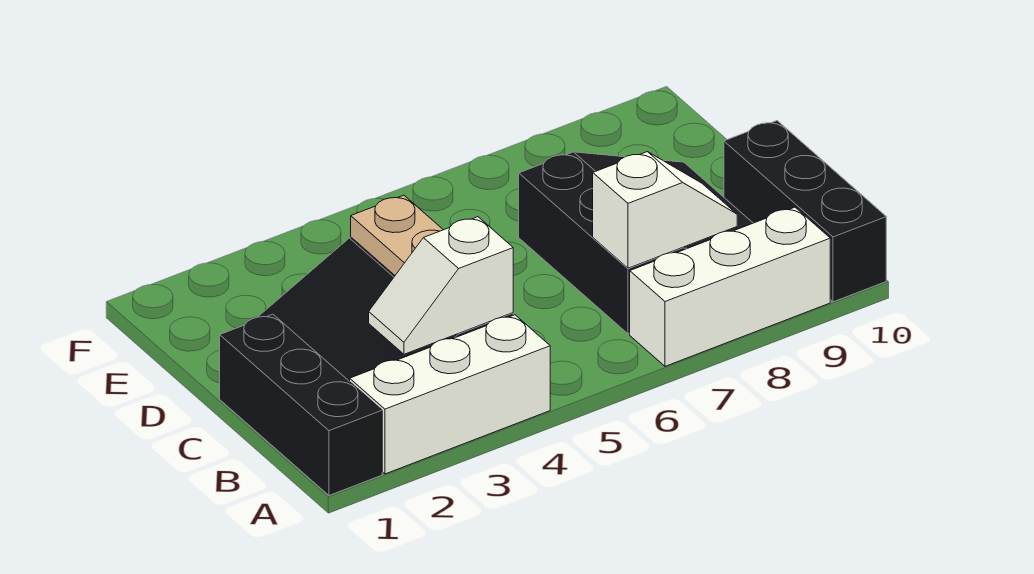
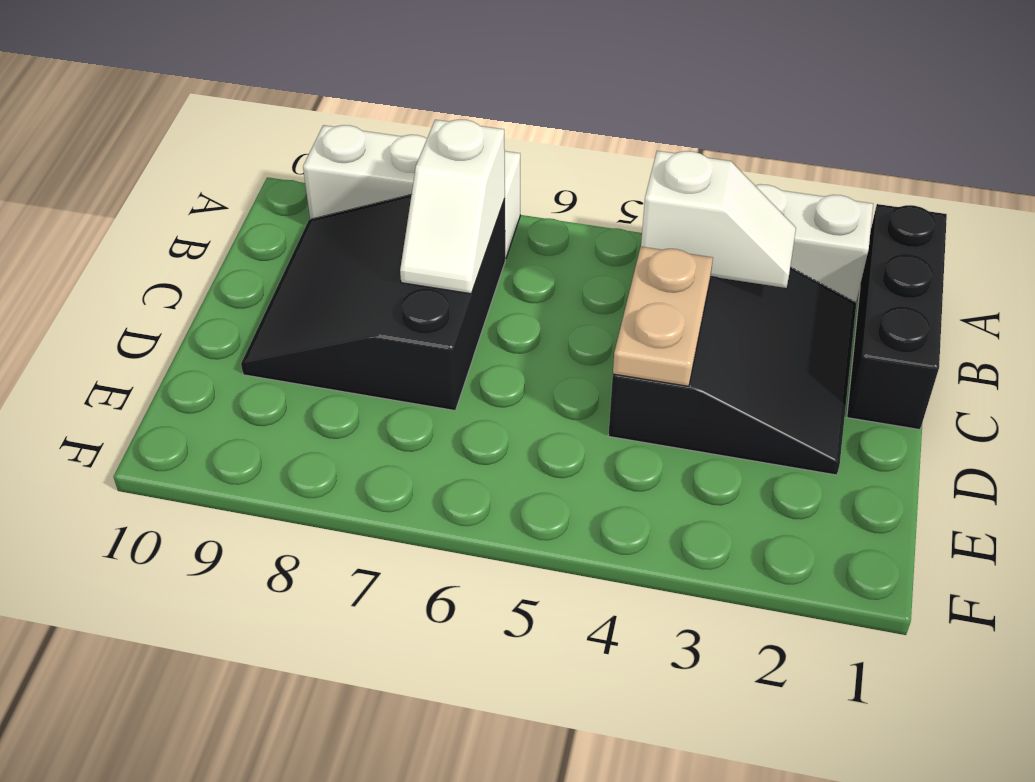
black 1x3 brick [724,121,886,302] -> none
white 1x2 slope [593,152,737,268] -> white 1x2 slope turned to [400,120,505,294]

